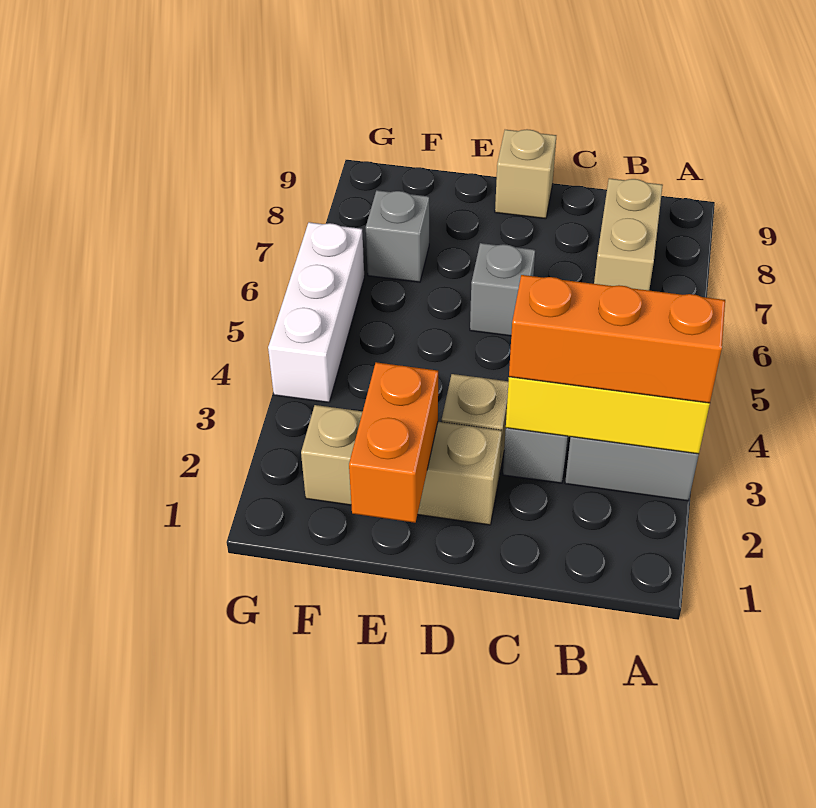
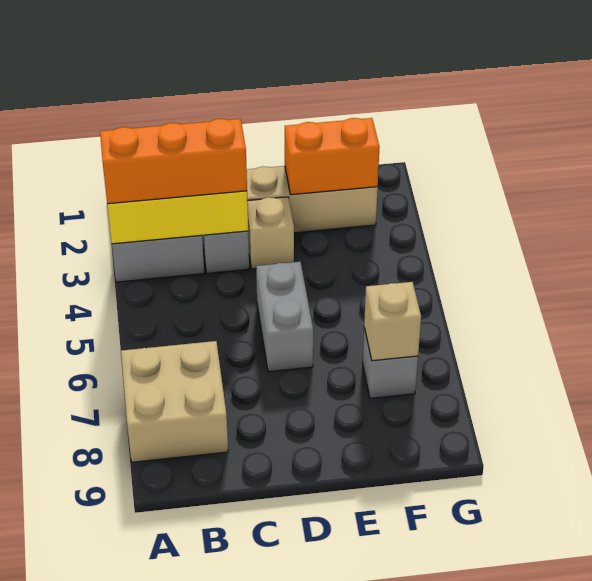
tan 1x2 brick [594,178,663,290] -> tan 2x2 brick [121,341,228,462]
grey 1x1 brick [470,243,535,336] -> grey 1x2 brick [256,262,313,372]
tan 1x1 brick [495,129,556,219] -> tan 1x1 brick moved to [364,282,421,361]
orange 1x2 brick [349,362,438,523] -> orange 1x2 brick turned to [285,118,380,195]
white 1x3 brick [268,222,364,402] -> none

